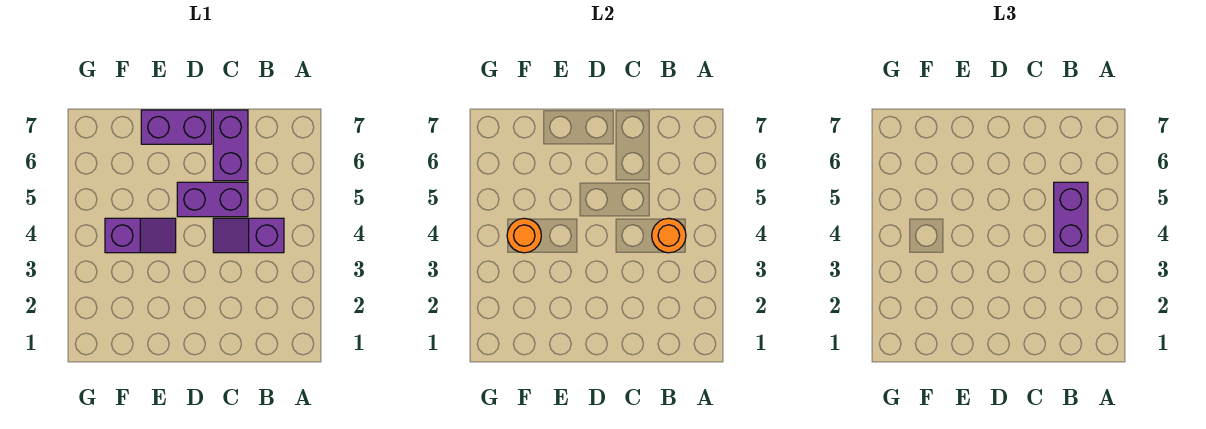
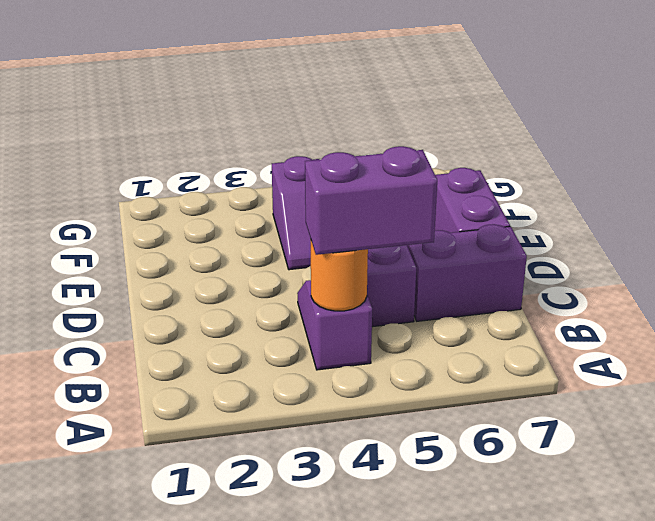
orange 1x1 round brick [507,218,541,253] -> none

